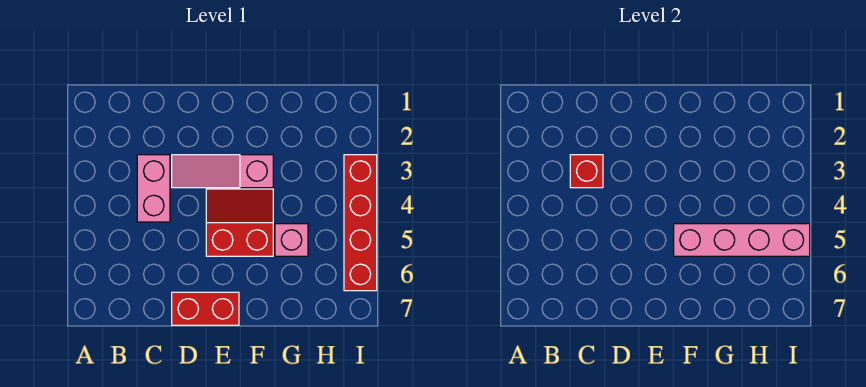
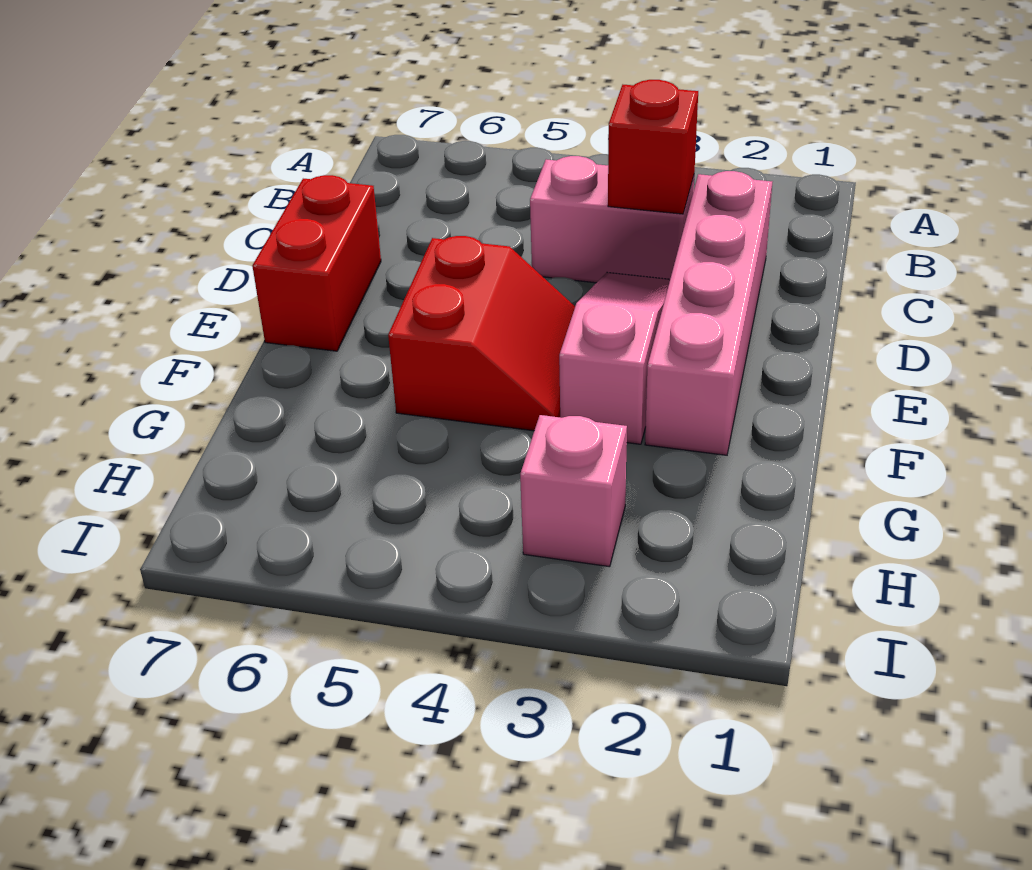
pink 1x4 brick [674,224,810,256] -> pink 1x4 brick moved to [645,171,772,455]
pink 1x1 brick [275,224,308,256] -> pink 1x1 brick moved to [520,415,627,567]
red 1x4 brick [344,155,377,291] -> none

